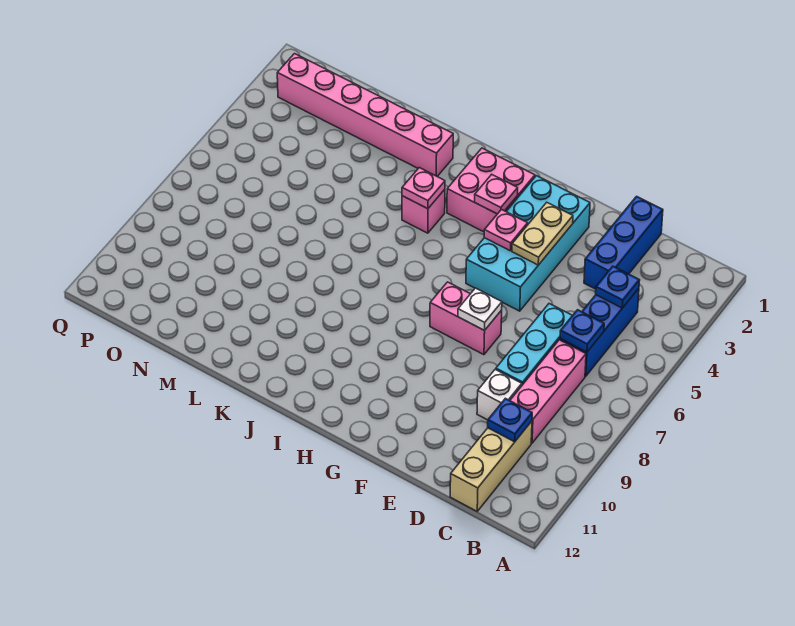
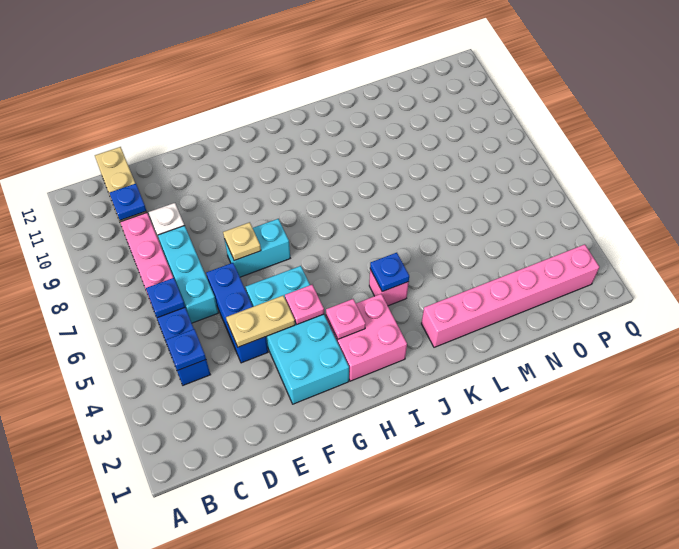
blue 1x3 brick [584,196,663,289] -> blue 1x3 brick moved to [206,263,268,363]
tan 1x2 plate [512,202,573,265] -> tan 1x2 plate turned to [226,296,295,347]
pink 1x2 brick [430,282,502,355] -> cyan 1x2 brick [225,219,290,277]
white 1x1 plate [458,288,502,330] -> tan 1x1 plate [223,222,261,261]
pink 1x1 plate [402,168,445,209] -> blue 1x1 plate [370,253,409,292]

